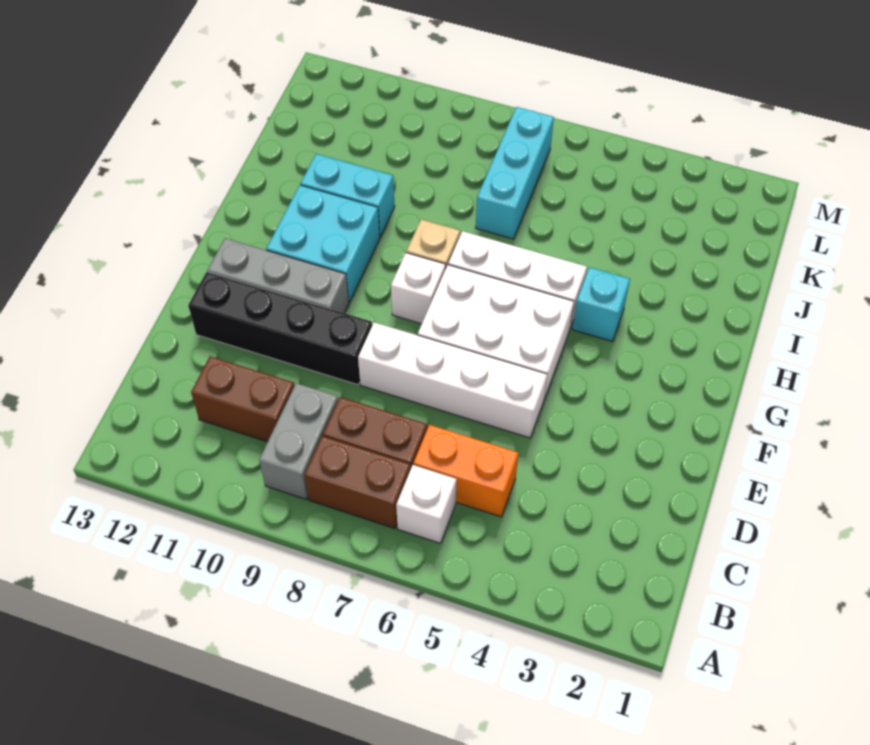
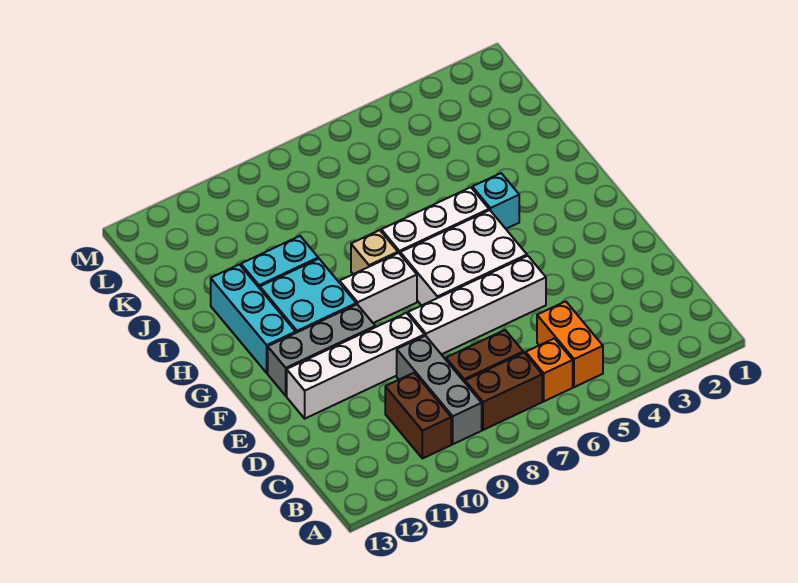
white 1x1 brick [396,465,457,543] -> orange 1x1 brick [526,338,573,401]
grey 1x2 brick [259,383,338,499] -> grey 1x3 brick [397,336,482,444]
orange 1x2 brick [413,425,518,517] -> orange 1x2 brick turned to [537,301,603,387]
brown 1x2 brick [191,356,294,442] -> brown 1x2 brick turned to [385,373,451,459]
black 1x4 brick [188,272,372,385] -> white 1x4 brick [287,313,425,419]
white 1x1 brick [391,253,446,324] -> white 1x2 brick [340,253,417,323]
cyan 1x3 brick [476,107,554,239] -> cyan 1x3 brick moved to [211,264,296,373]

